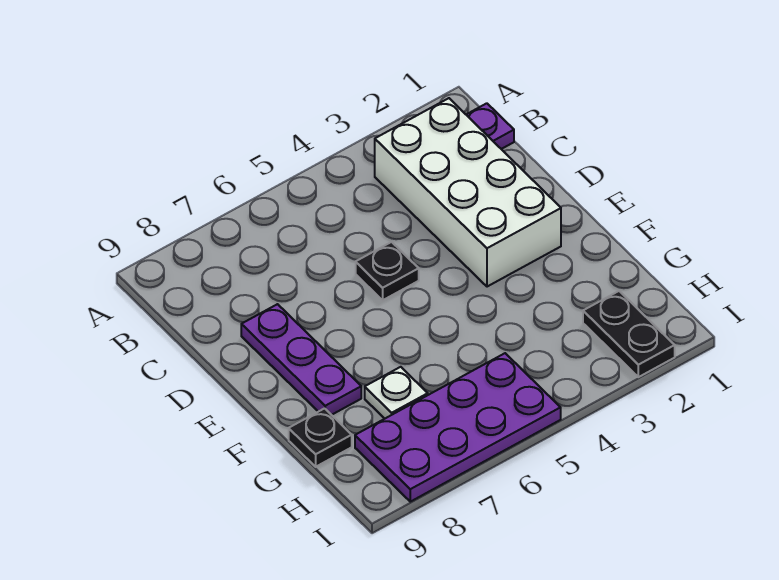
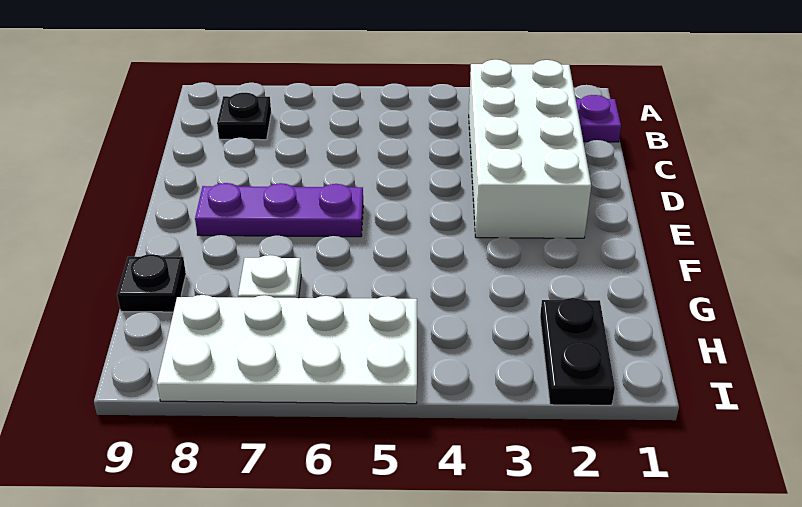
black 1x1 plate [356,242,419,300] -> black 1x1 plate moved to [217,93,271,140]
purple 1x3 plate [241,304,361,415] -> purple 1x3 plate turned to [195,183,363,237]
purple 2x4 plate [355,353,561,502] -> white 2x4 plate [157,295,417,404]

